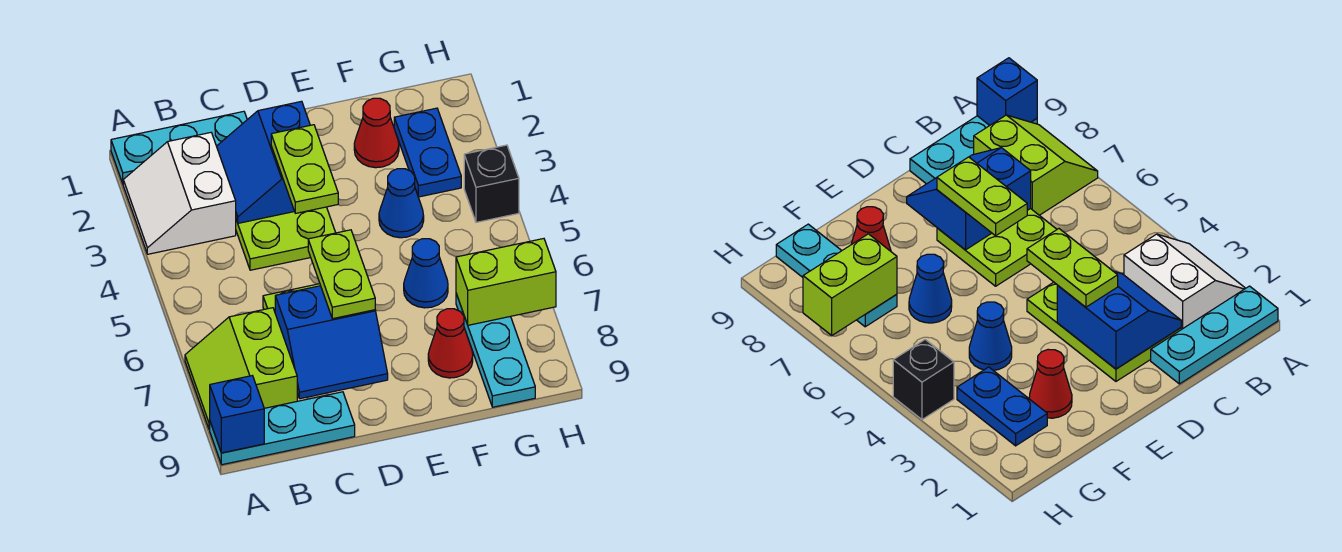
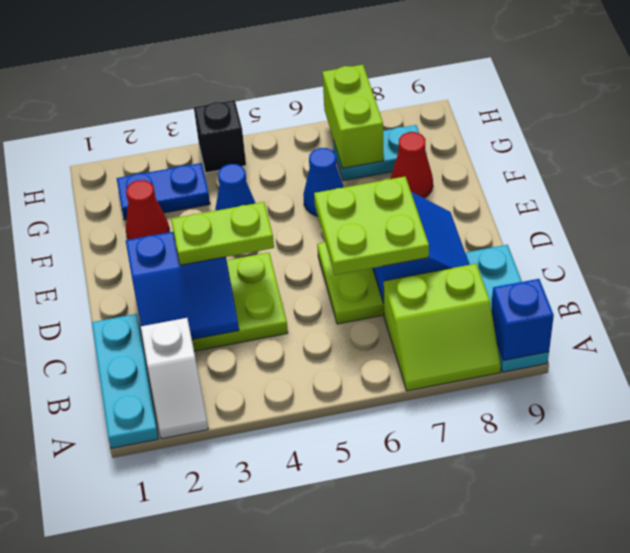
white 2x2 slope [123,133,236,254] -> white 1x2 slope [141,318,208,439]
lime 1x2 plate [308,230,375,319] -> lime 2x2 plate [314,177,429,275]
cyan 1x3 plate [456,294,535,407] -> cyan 1x2 plate [333,125,427,181]

